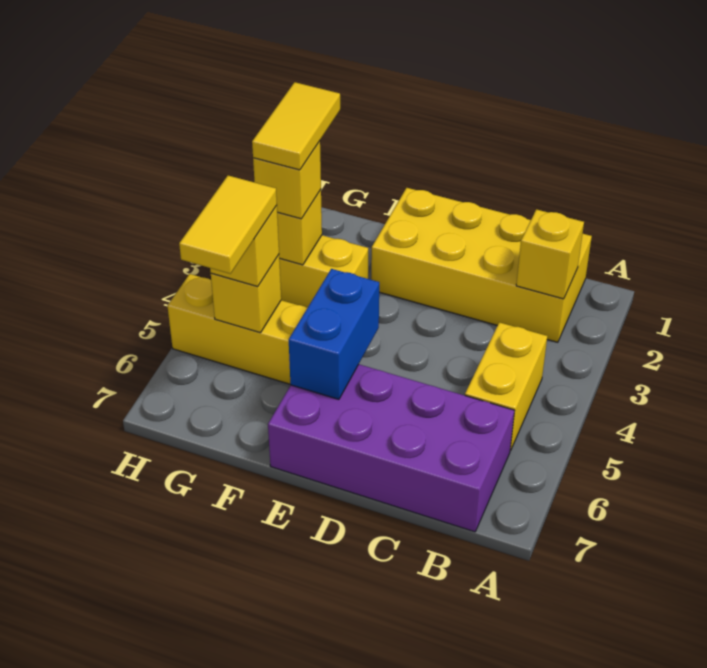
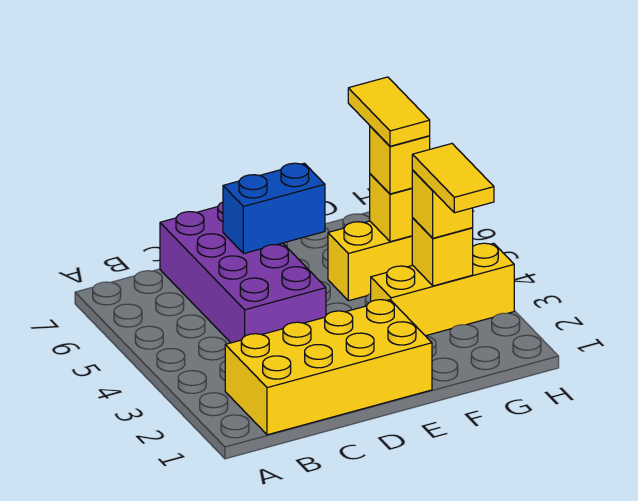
yellow 1x1 brick [516,209,584,299] -> none
yellow 1x2 brick [465,322,547,451] -> none
purple 2x4 brick [268,364,514,532] -> purple 2x4 brick turned to [160,202,326,343]
blue 1x2 brick [289,269,379,399] -> blue 1x2 brick turned to [223,163,325,254]

